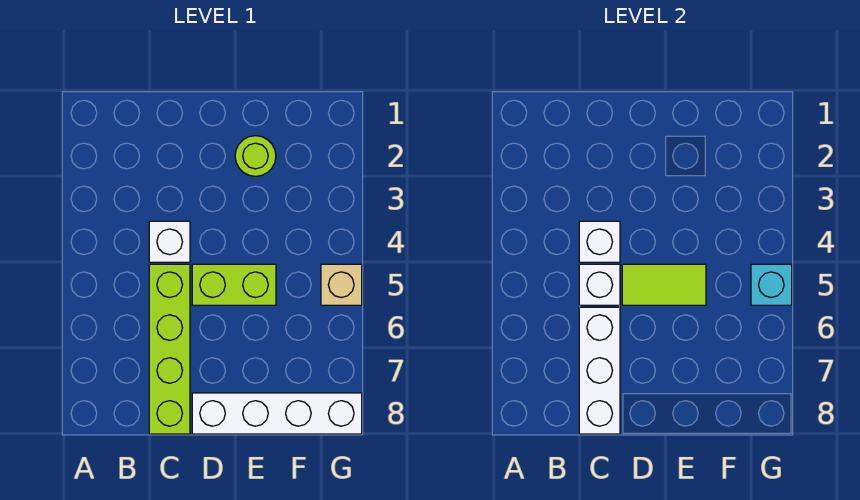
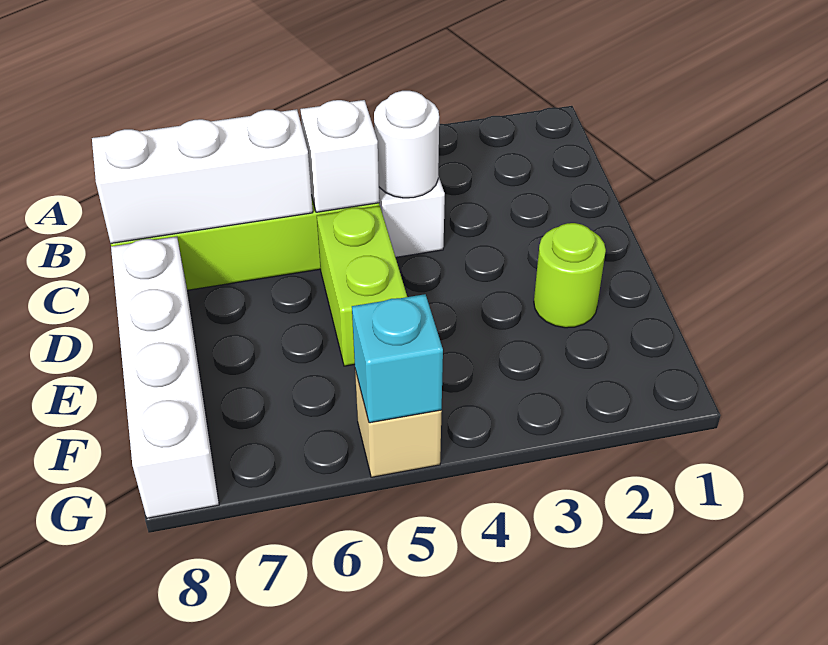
white 1x1 brick [579,221,620,262] -> white 1x1 round brick [374,91,439,198]
lime 1x2 tile [622,264,706,305] -> none

